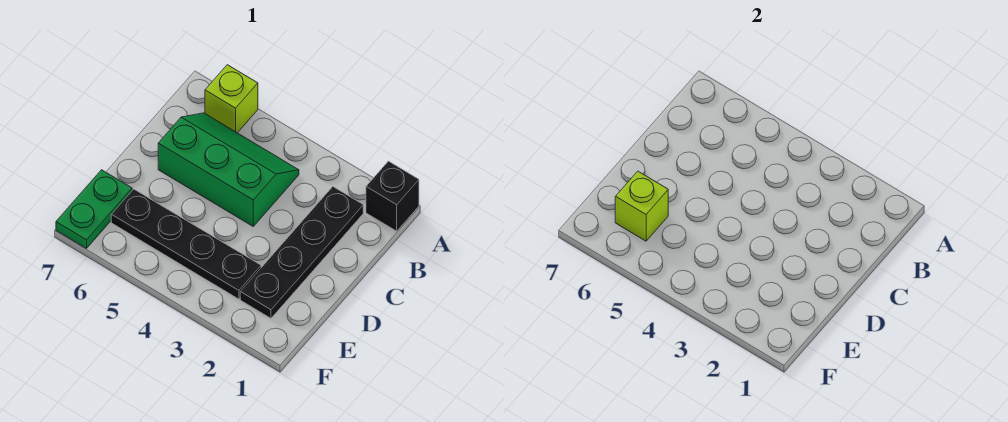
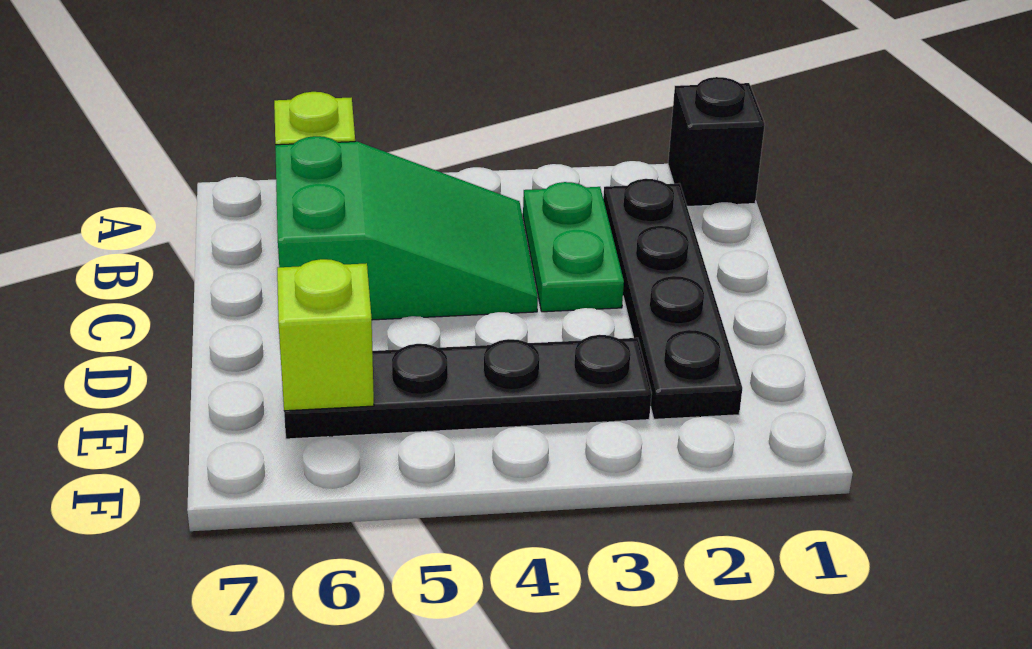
green 2x3 slope [158,113,299,226] -> green 2x3 slope turned to [275,136,538,320]
green 1x2 plate [56,170,132,248] -> green 1x2 plate moved to [523,182,624,312]

